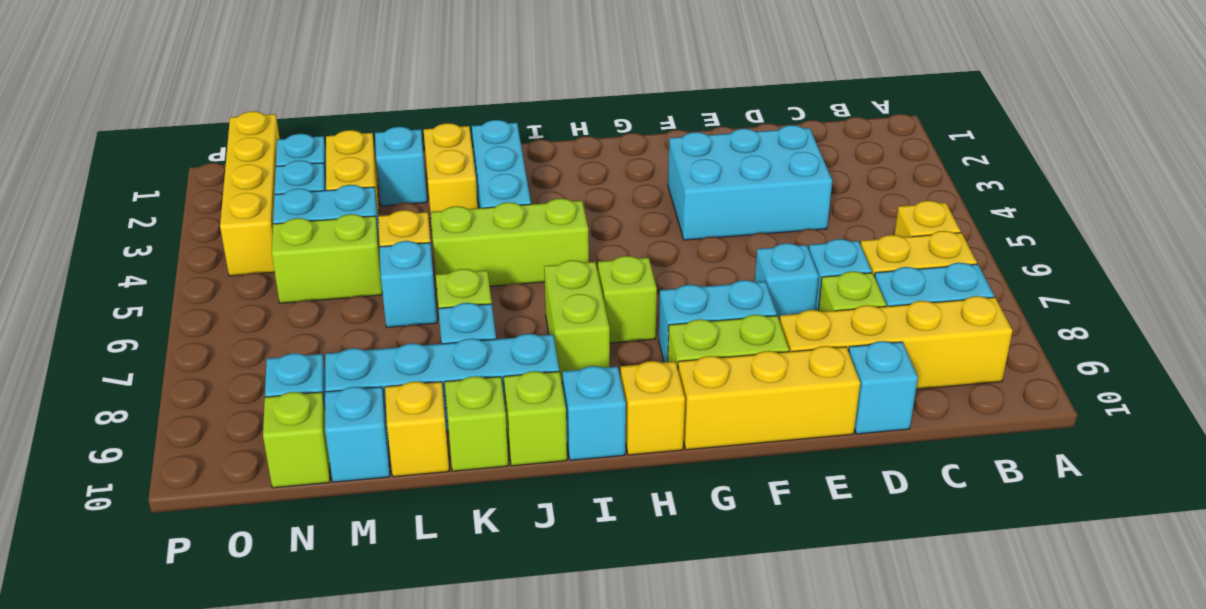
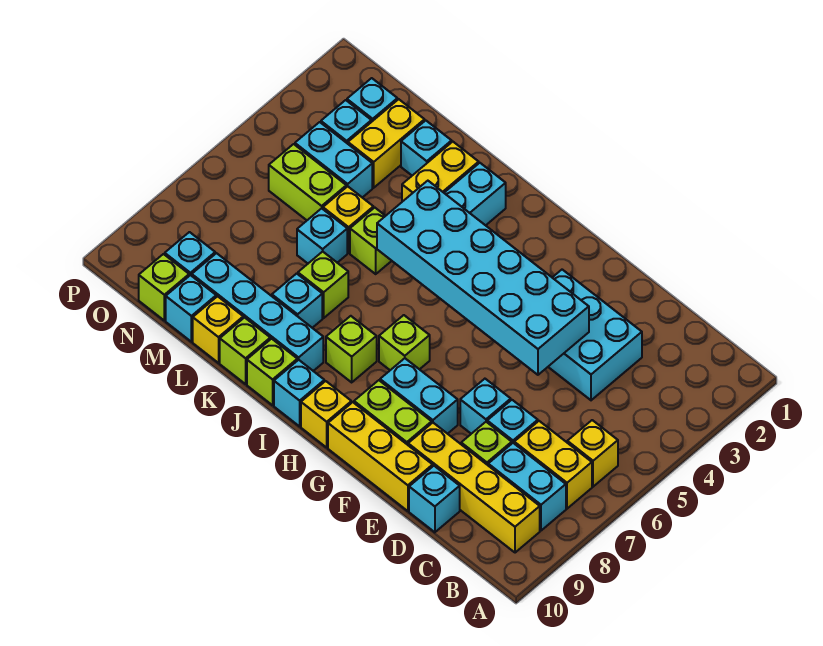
none -> cyan 2x6 brick [377,181,589,375]
lime 1x3 brick [430,198,589,286] -> lime 1x1 brick [350,208,391,274]
lime 1x2 brick [544,260,610,383] -> lime 1x1 brick [326,316,377,382]
yellow 1x4 brick [220,111,280,276] -> none

